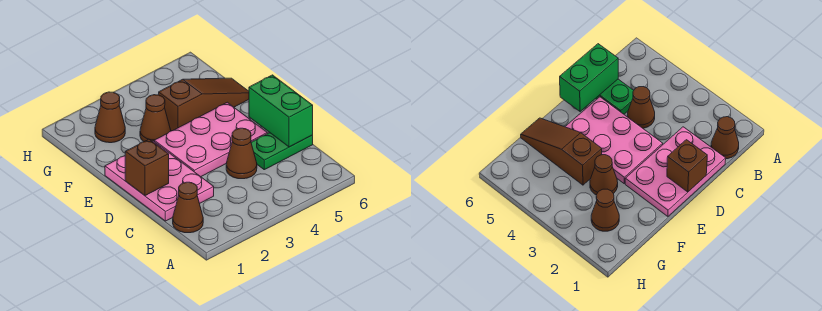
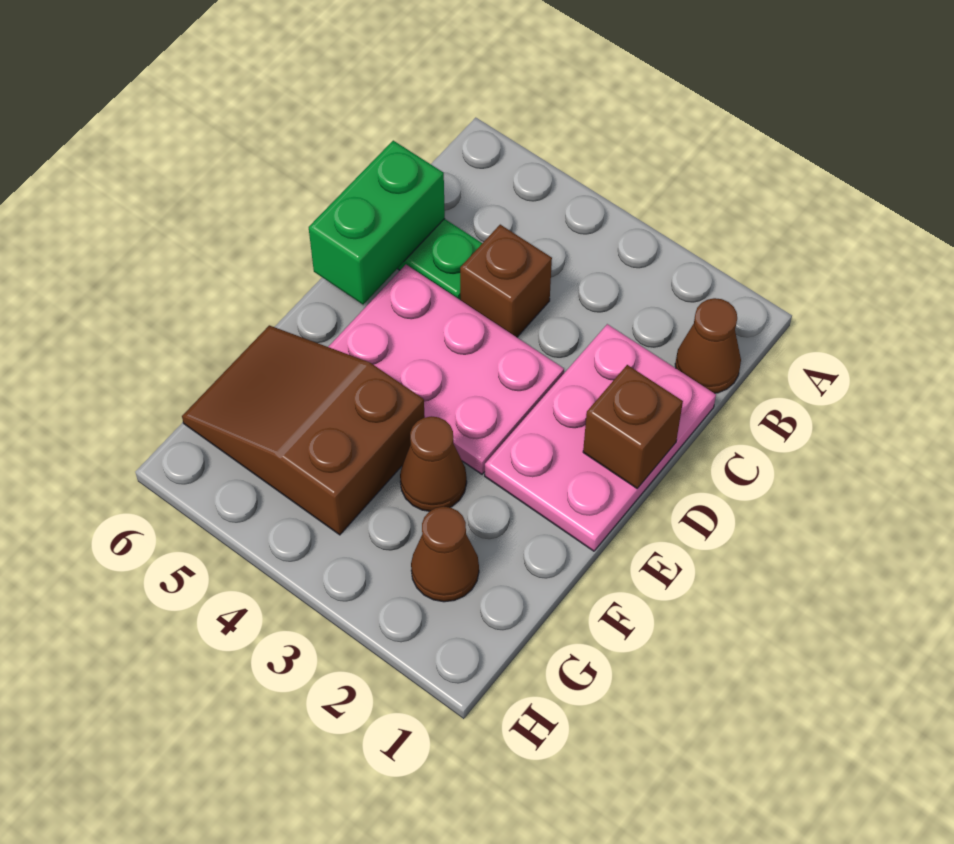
brown 1x1 cone [226,128,257,179] -> brown 1x1 brick [460,225,552,337]
brown 1x3 slope [159,78,249,131] -> brown 2x3 slope [182,325,425,535]

